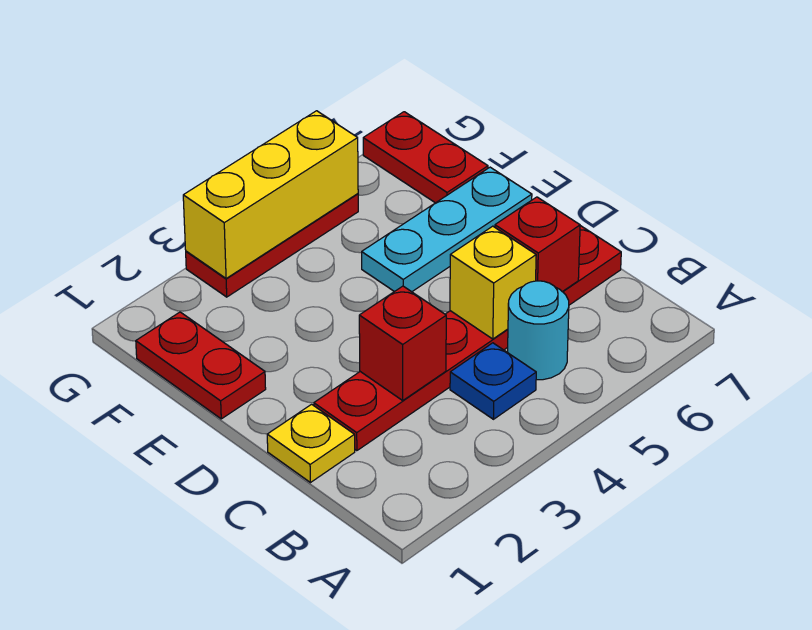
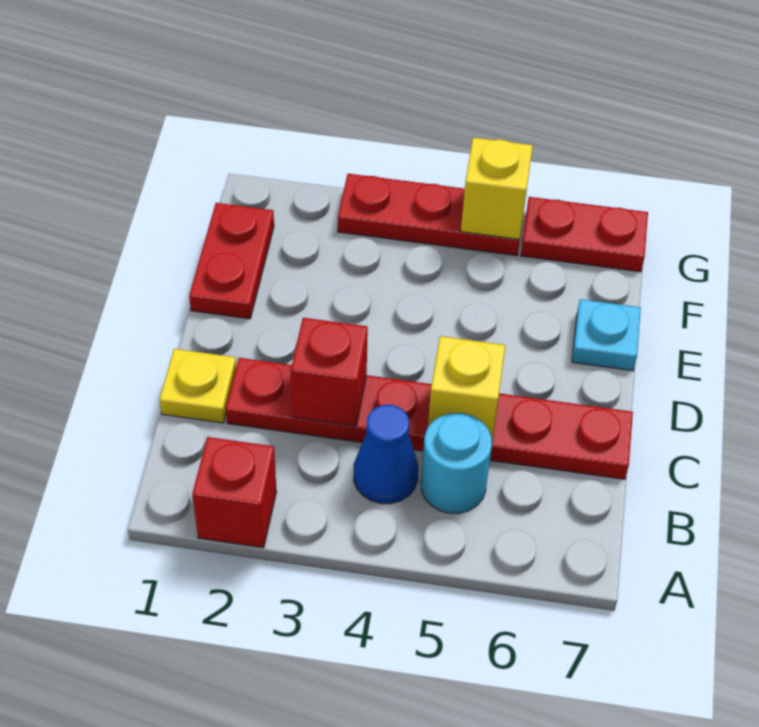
blue 1x1 plate [450,343,536,419] -> blue 1x1 cone [354,405,418,504]
red 1x1 brick [495,197,580,292] -> red 1x1 brick moved to [192,437,277,548]
cyan 1x3 plate [362,167,532,292] -> cyan 1x1 plate [572,299,641,371]
red 1x2 plate [363,112,488,203] -> red 1x2 plate turned to [521,197,648,272]
yellow 1x3 brick [183,111,358,279] -> yellow 1x1 brick [461,138,533,240]

